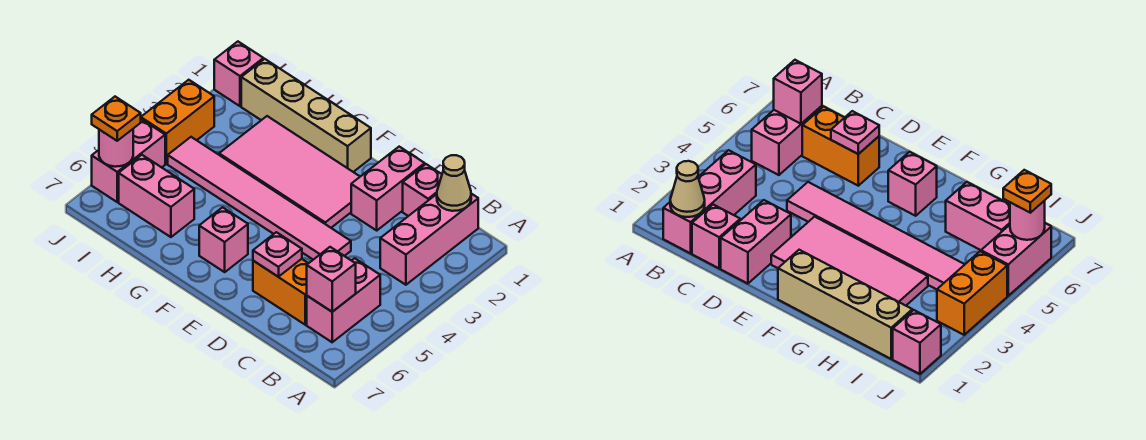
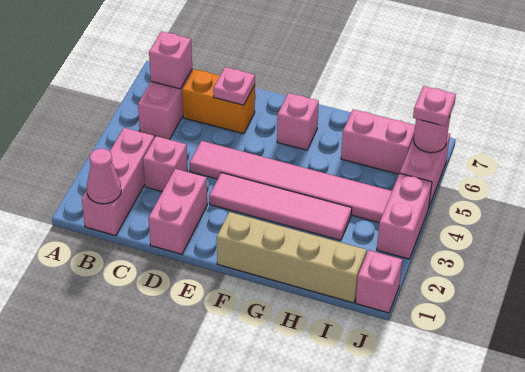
tan 1x1 cone [437,155,471,211] -> pink 1x1 cone [87,149,121,204]
pink 1x1 brick [403,164,442,216] -> pink 1x1 brick moved to [143,136,188,192]
pink 2x4 tile [219,116,360,228] -> pink 1x4 tile [209,173,352,240]
orange 1x2 brick [141,80,214,164] -> pink 1x2 brick [377,173,432,259]
orange 1x1 plate [92,97,141,141] -> pink 1x1 plate [413,86,456,126]

